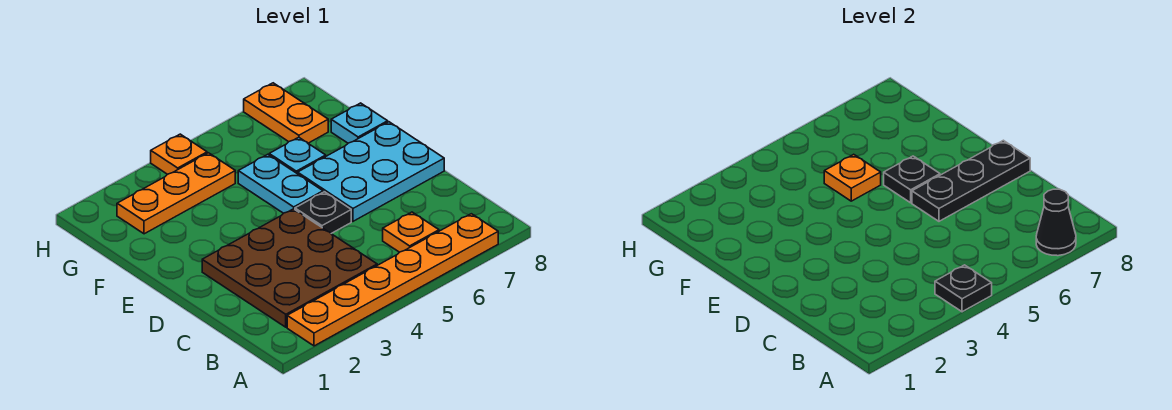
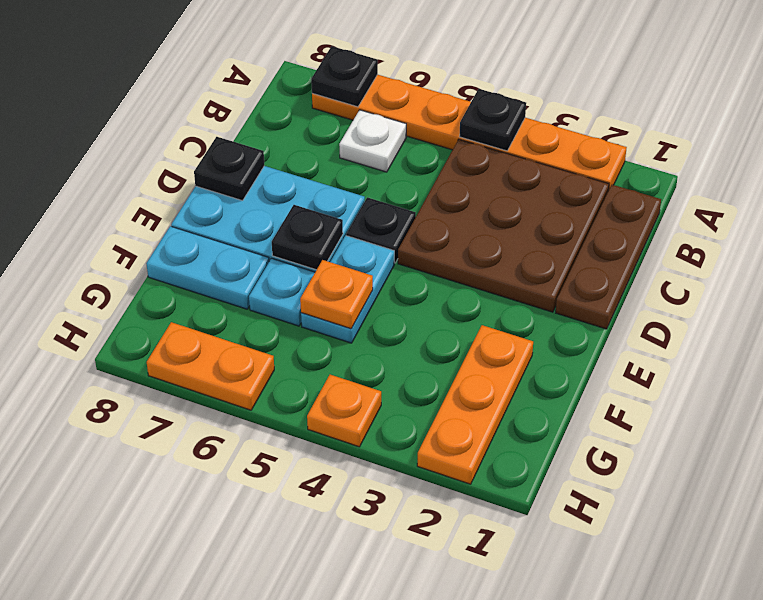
black 1x1 cone [1036,189,1076,256] -> black 1x1 plate [311,46,378,107]
none -> brown 1x3 plate [556,185,661,329]
orange 1x1 plate [383,212,439,252] -> white 1x1 plate [339,110,406,172]
black 1x3 plate [912,140,1030,221] -> black 1x1 plate [194,137,264,201]
cyan 1x1 plate [331,103,388,143] -> cyan 1x2 plate [146,226,269,309]
orange 1x3 plate [117,153,235,234] -> orange 1x3 plate turned to [417,325,533,484]
orange 1x2 plate [244,83,328,143] -> orange 1x2 plate turned to [147,322,274,410]

